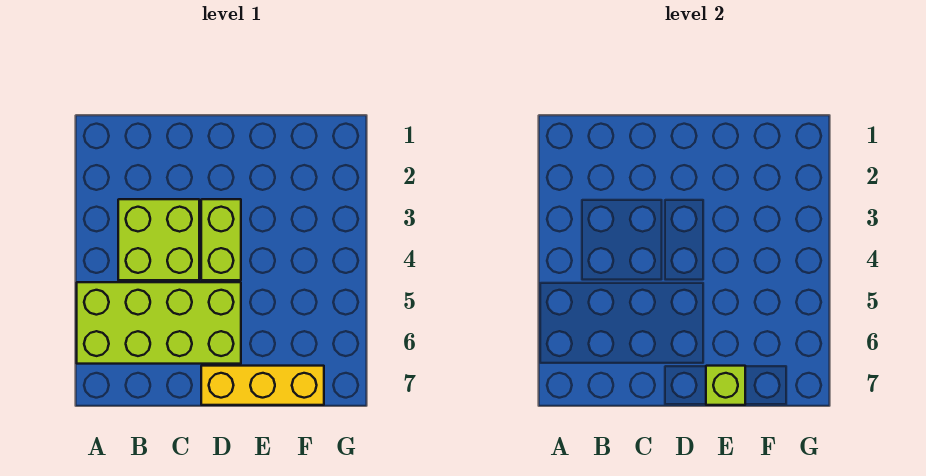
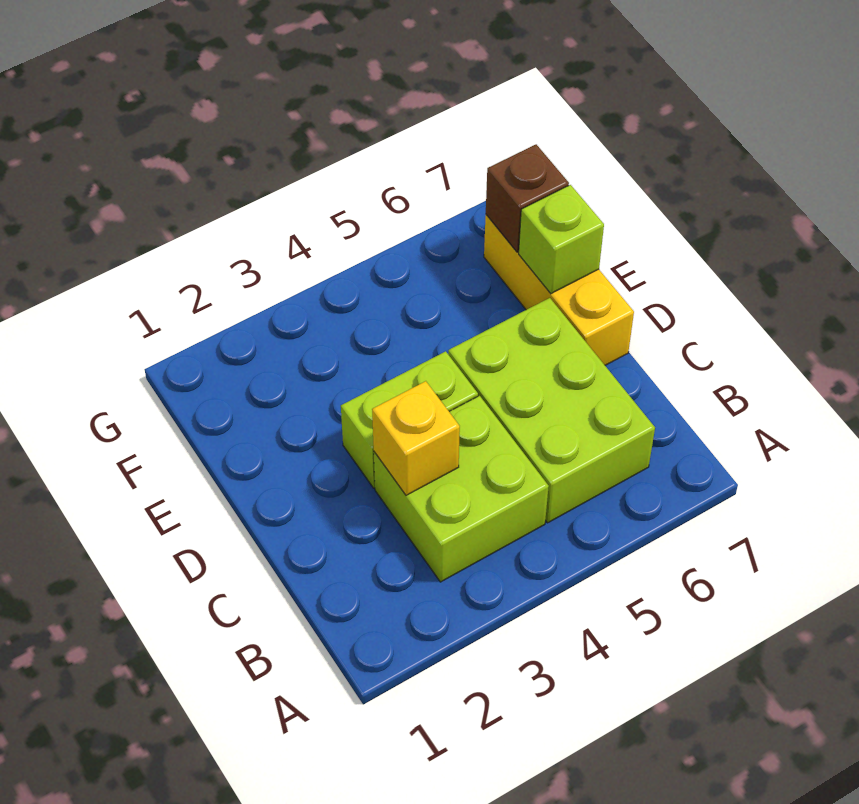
lime 2x4 brick [77,282,241,364] -> lime 2x3 brick [448,298,655,523]
none -> yellow 1x1 brick [372,381,460,495]
none -> brown 1x1 brick [486,144,569,252]

